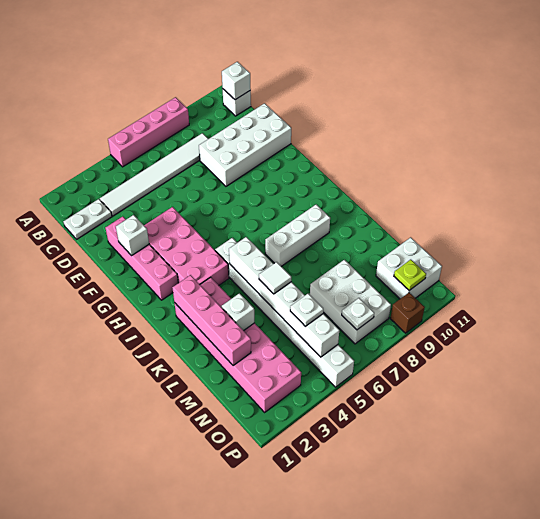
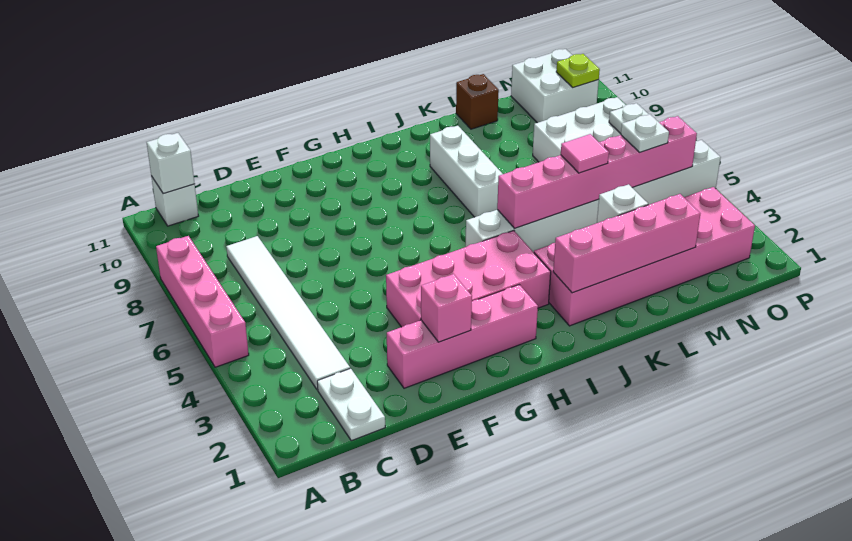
white 2x4 brick [199,103,291,186] -> none
white 1x1 brick [116,215,149,256] -> pink 1x1 brick [421,274,472,342]
white 1x6 brick [229,237,339,357] -> pink 1x6 brick [497,116,697,228]
white 1x1 tile [259,262,291,294] -> pink 1x1 tile [561,134,609,173]
brown 1x1 brick [390,293,425,333] -> brown 1x1 brick moved to [456,74,499,129]

